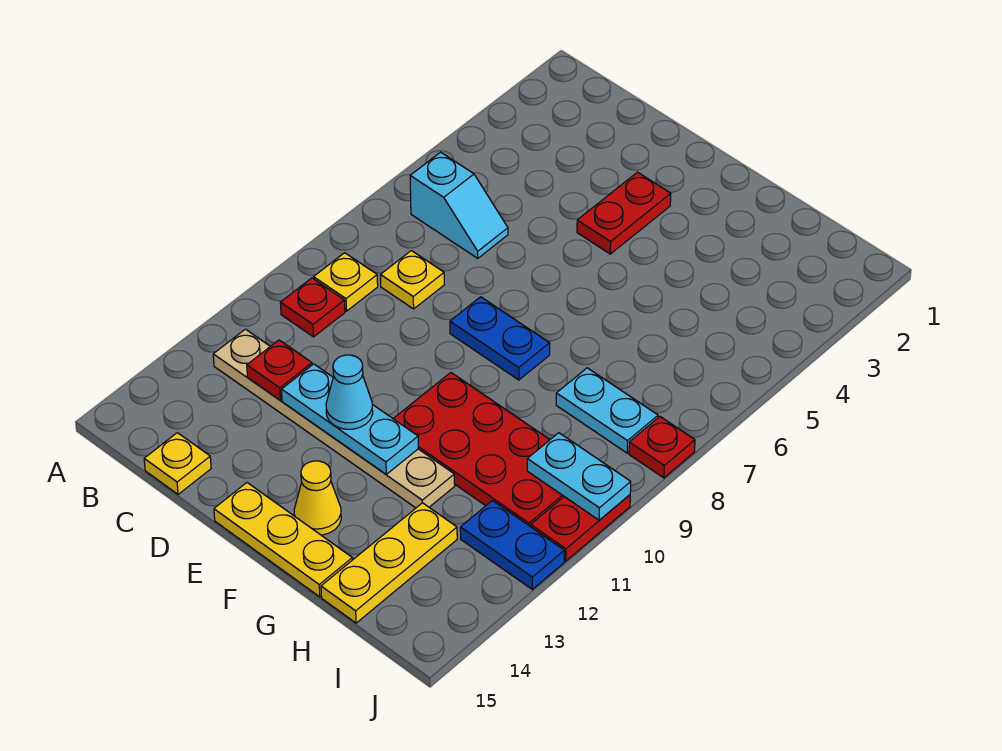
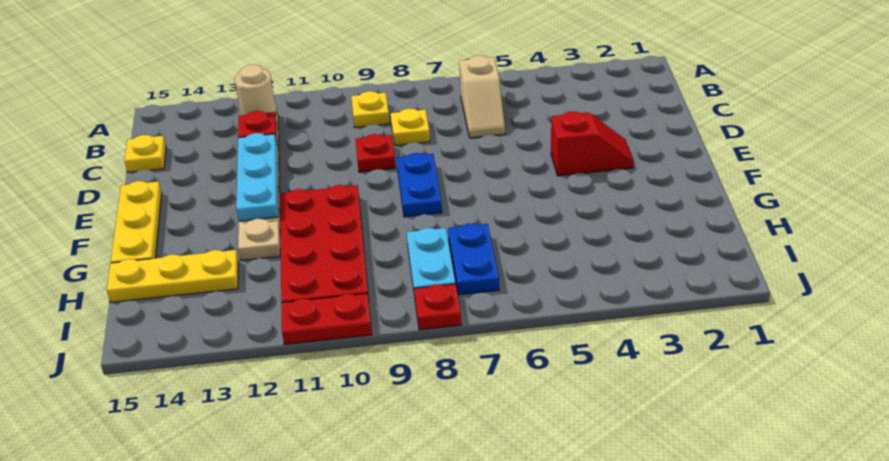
cyan 1x2 slope [410,152,508,258] -> tan 1x2 slope [459,56,505,138]
red 1x1 plate [280,278,345,337] -> red 1x1 plate moved to [355,134,395,172]
none -> tan 1x1 round brick [234,65,276,116]
red 1x2 plate [577,172,671,254] -> red 1x2 slope [551,111,634,176]
cyan 1x1 cone [326,355,373,429] -> none
yellow 1x1 cone [294,461,341,535] -> none
cyan 1x2 plate [527,433,631,520] -> none
blue 1x2 plate [460,501,564,589] -> blue 1x2 plate moved to [448,223,499,295]

